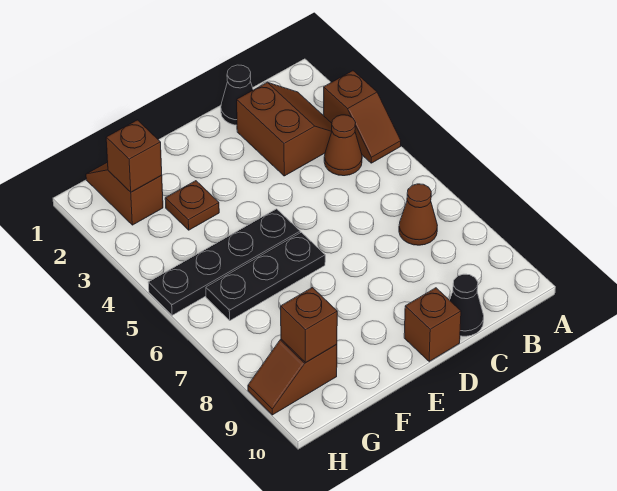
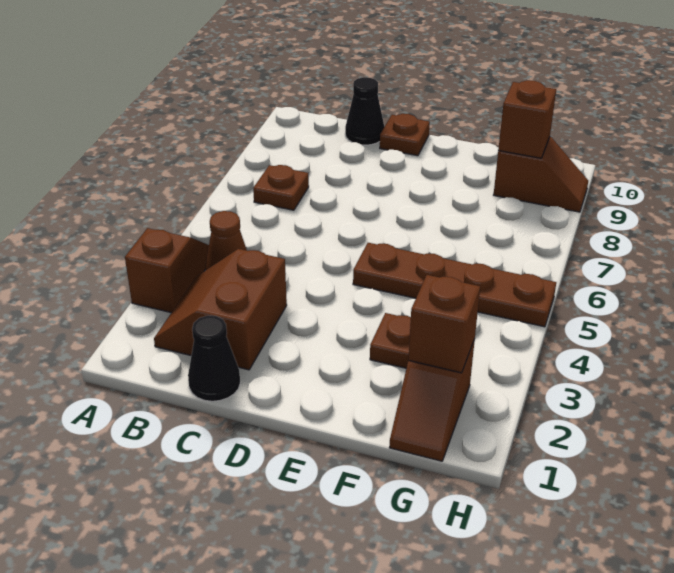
brown 1x1 cone [399,184,437,245] -> brown 1x1 plate [253,165,309,210]
brown 1x1 brick [404,288,461,362] -> brown 1x1 plate [380,114,430,156]
black 1x4 plate [148,209,300,315] -> brown 1x4 plate [353,243,556,327]
black 1x3 plate [206,232,325,320] -> none

